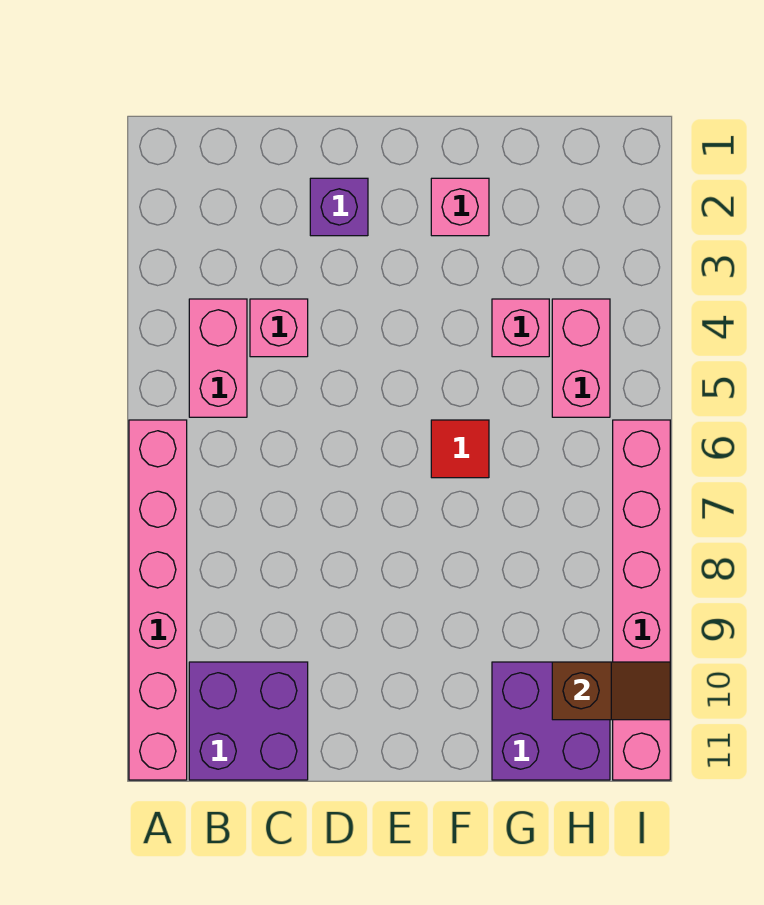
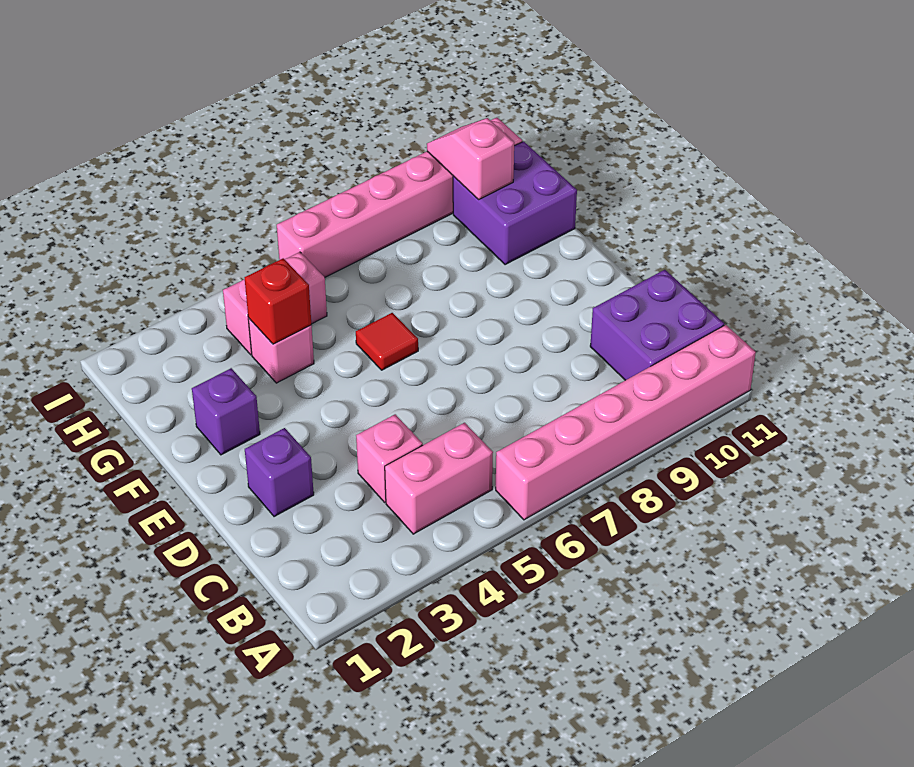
pink 1x1 brick [431,178,489,236] -> purple 1x1 brick [192,368,260,455]
none -> red 1x1 brick [245,258,311,344]
brown 1x2 slope [552,662,670,720] -> pink 1x2 slope [427,118,514,200]

